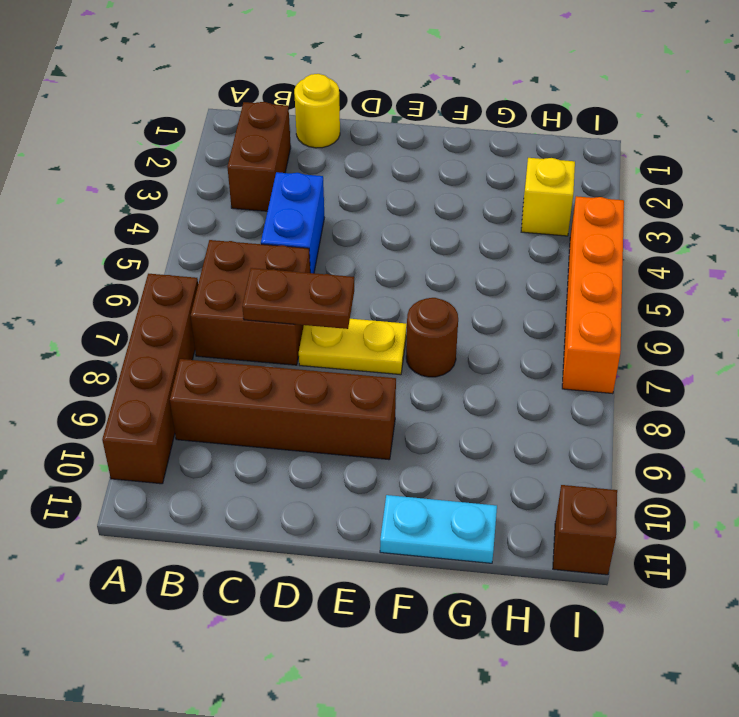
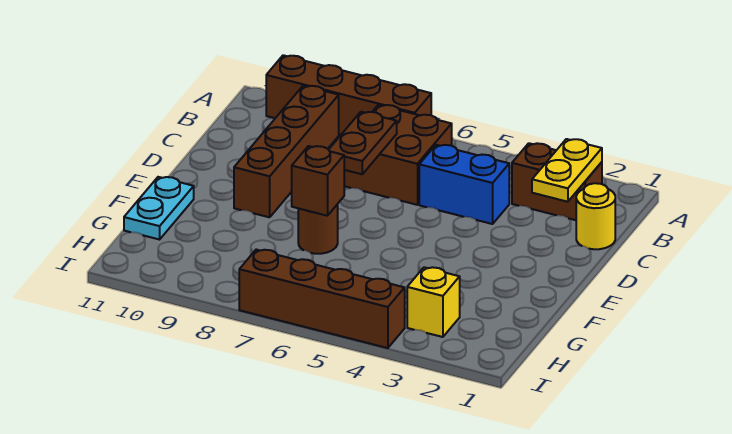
yellow 1x2 plate [299,319,407,375] -> yellow 1x2 plate moved to [532,139,602,202]
orange 1x4 brick [562,196,624,394] -> brown 1x4 brick [239,250,405,348]
brown 1x1 brick [553,485,617,575] -> brown 1x1 brick moved to [292,146,344,216]

